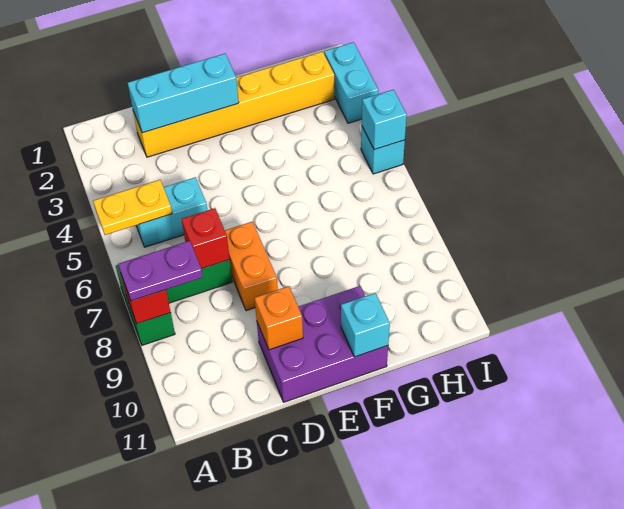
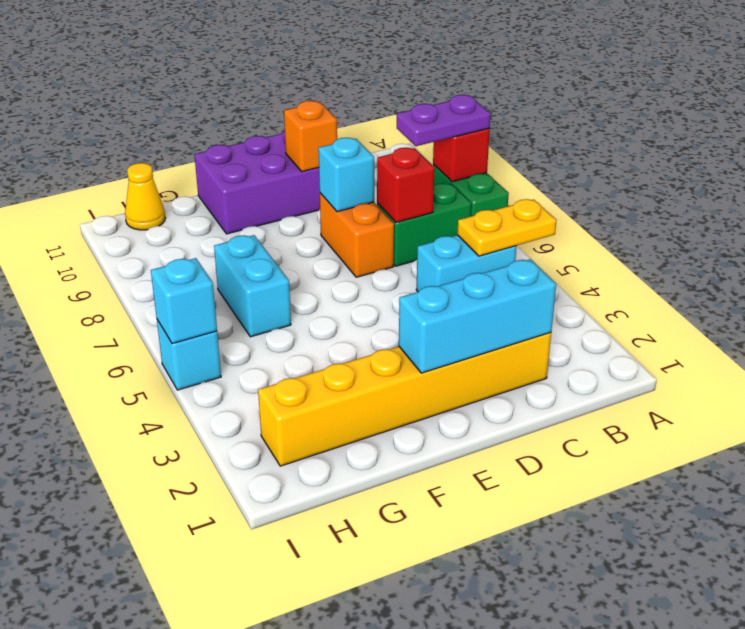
cyan 1x1 brick [341,293,390,357] -> cyan 1x1 brick moved to [318,138,374,212]
none -> yellow 1x1 cone [125,163,165,230]
cyan 1x2 brick [324,42,378,123] -> cyan 1x2 brick moved to [214,235,291,337]

